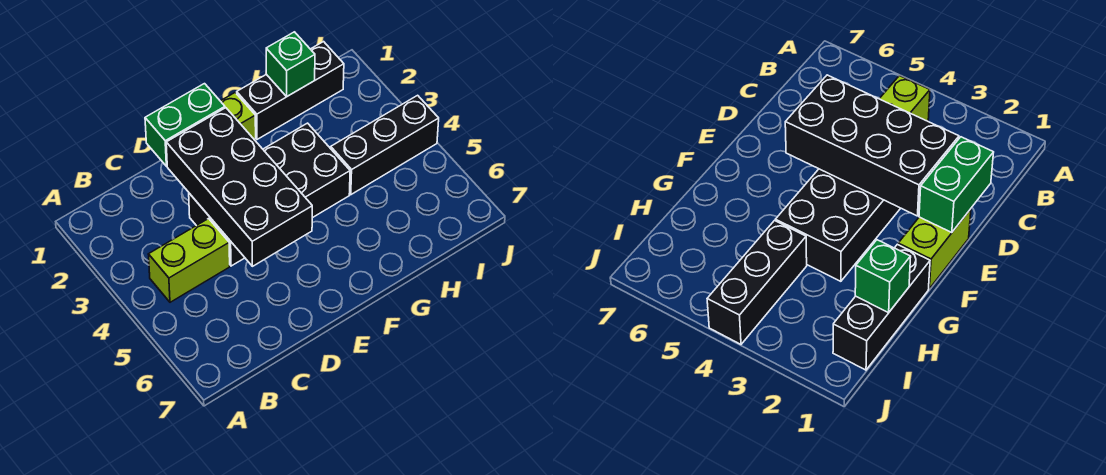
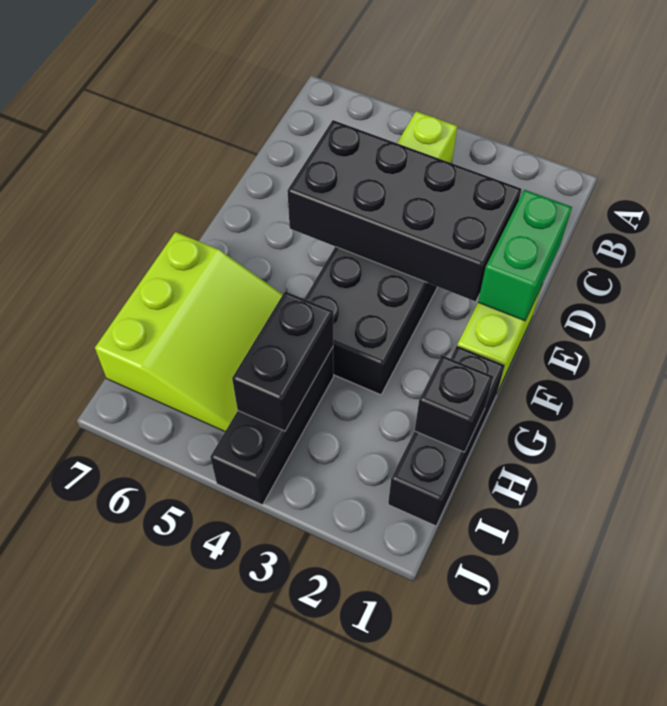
none -> lime 3x3 slope [95,232,283,431]
green 1x1 brick [266,32,315,96] -> black 1x1 brick [415,355,493,452]
none -> black 1x2 brick [232,291,333,431]

